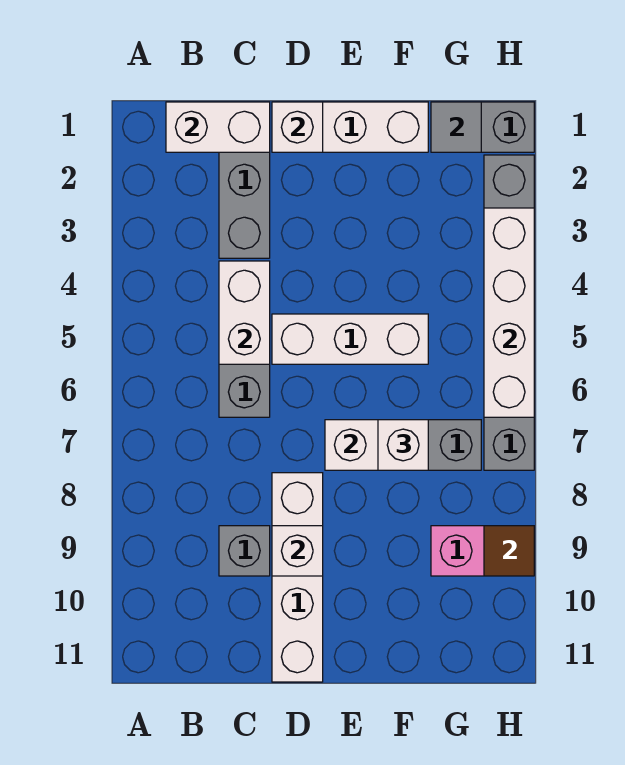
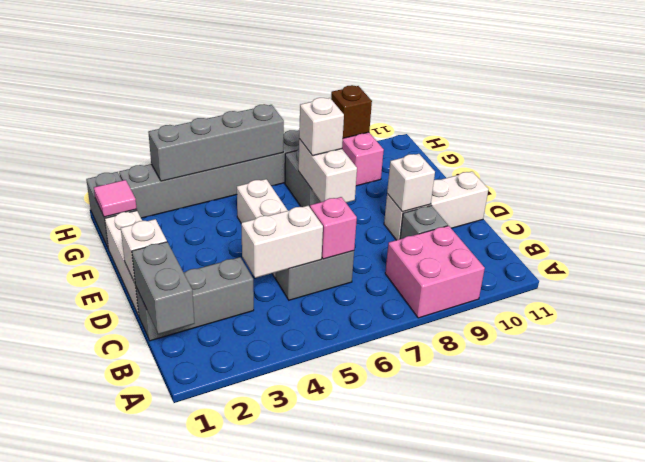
none -> pink 2x2 brick [385,226,485,318]
white 1x2 brick [166,102,270,152] -> grey 1x2 brick [132,242,195,334]
none -> pink 1x1 brick [310,197,357,259]
white 1x4 brick [272,473,323,682] -> white 1x3 brick [384,172,489,240]
grey 1x1 tile [431,102,481,152] -> pink 1x1 tile [94,180,137,217]
white 1x4 brick [484,208,534,417] -> grey 1x4 brick [148,104,284,181]
brown 1x1 tile [484,526,534,576] -> brown 1x1 brick [331,85,372,138]

